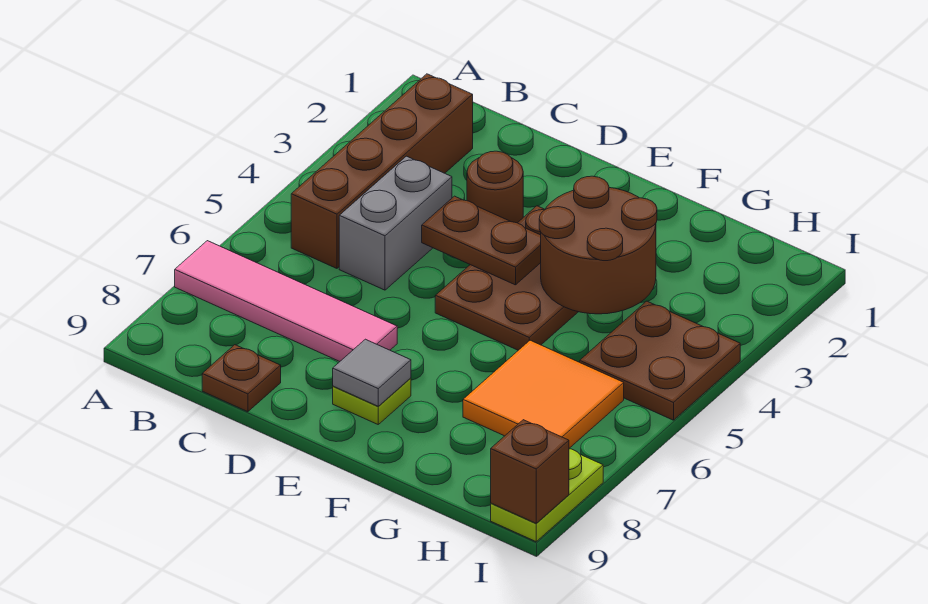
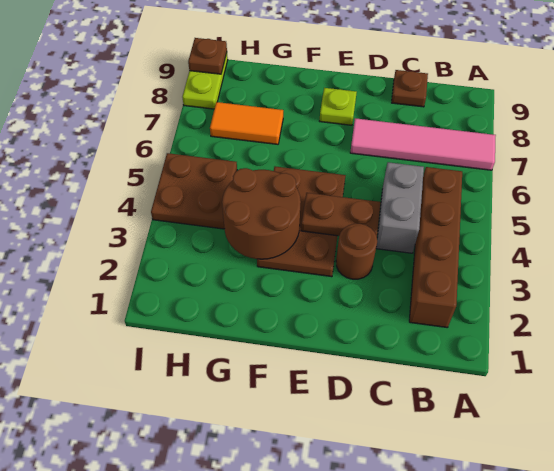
grey 1x1 tile [333,339,411,406] -> none
orange 2x2 tile [463,340,624,448] -> orange 1x2 tile [210,102,283,144]
brown 1x1 brick [491,420,569,523] -> brown 1x1 plate [188,38,227,74]

